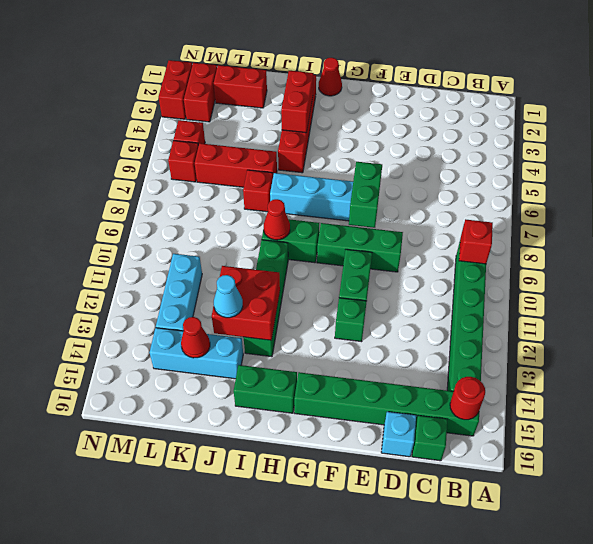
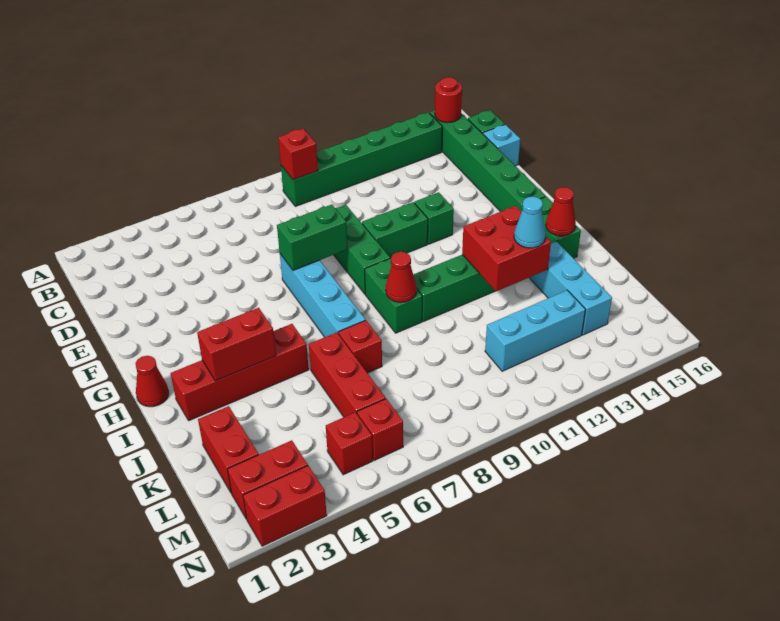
red 1x1 cone [181,317,210,358] -> red 1x1 cone moved to [546,187,576,236]

